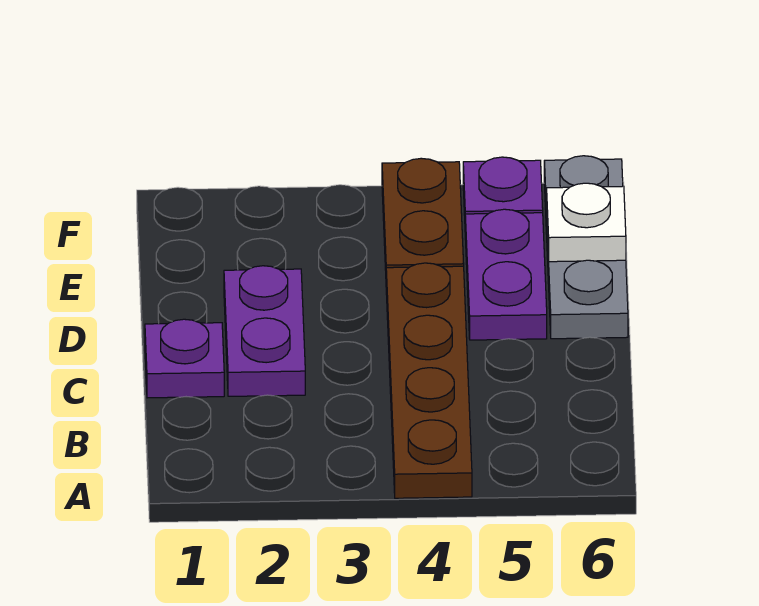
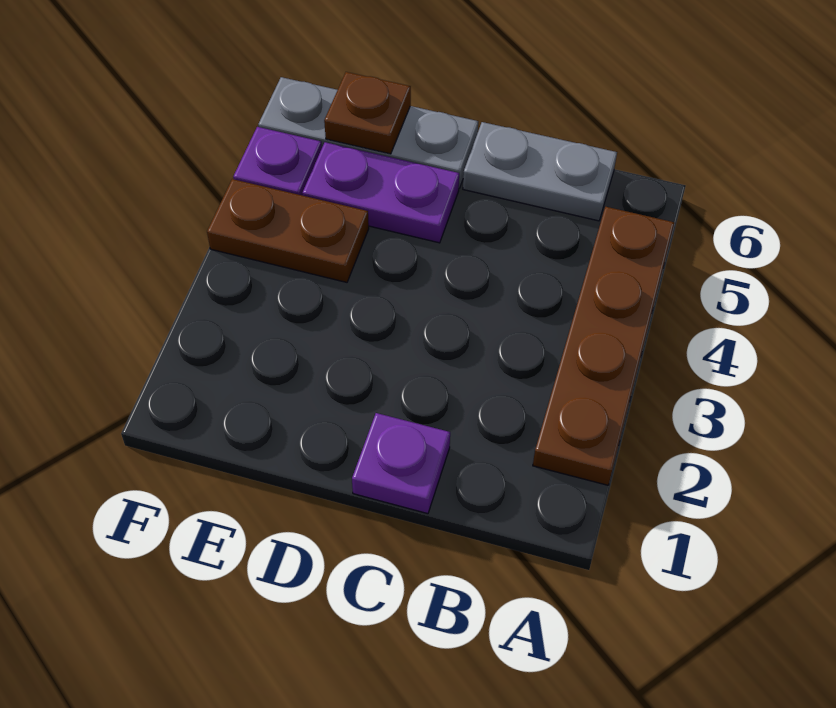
brown 1x4 plate [386,263,472,498] -> brown 1x4 plate turned to [533,207,674,485]
none -> grey 1x2 plate [463,122,617,221]
purple 1x2 plate [224,266,305,396] -> none
white 1x1 plate [547,183,626,262] -> brown 1x1 plate [324,72,411,154]

